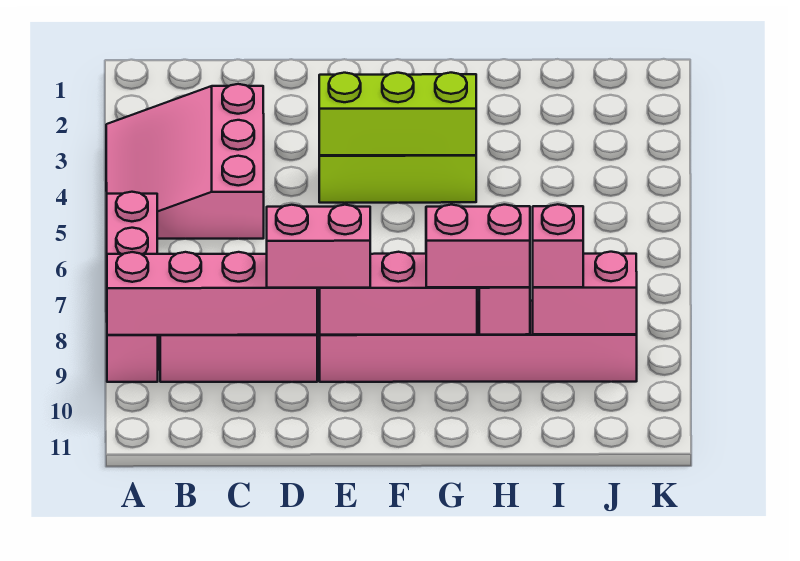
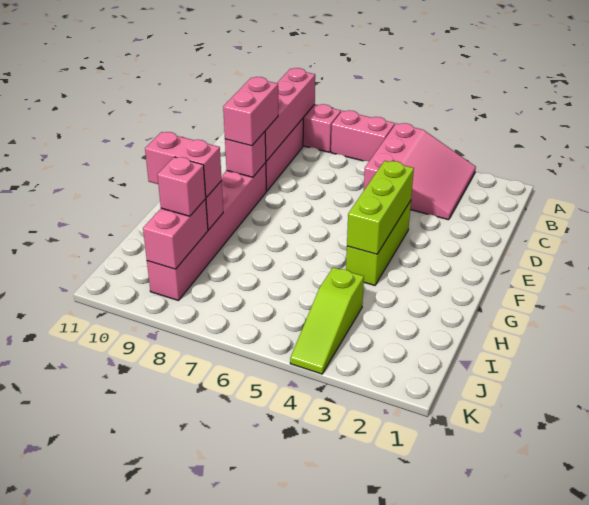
pink 3x3 slope [106,84,264,239] -> pink 3x3 slope turned to [364,123,476,220]
pink 1x3 brick [320,252,477,335] -> pink 1x1 brick [225,132,266,177]
pink 1x2 brick [426,205,530,287] -> pink 1x2 brick turned to [145,132,222,197]
none -> lime 1x3 slope [290,267,364,374]

